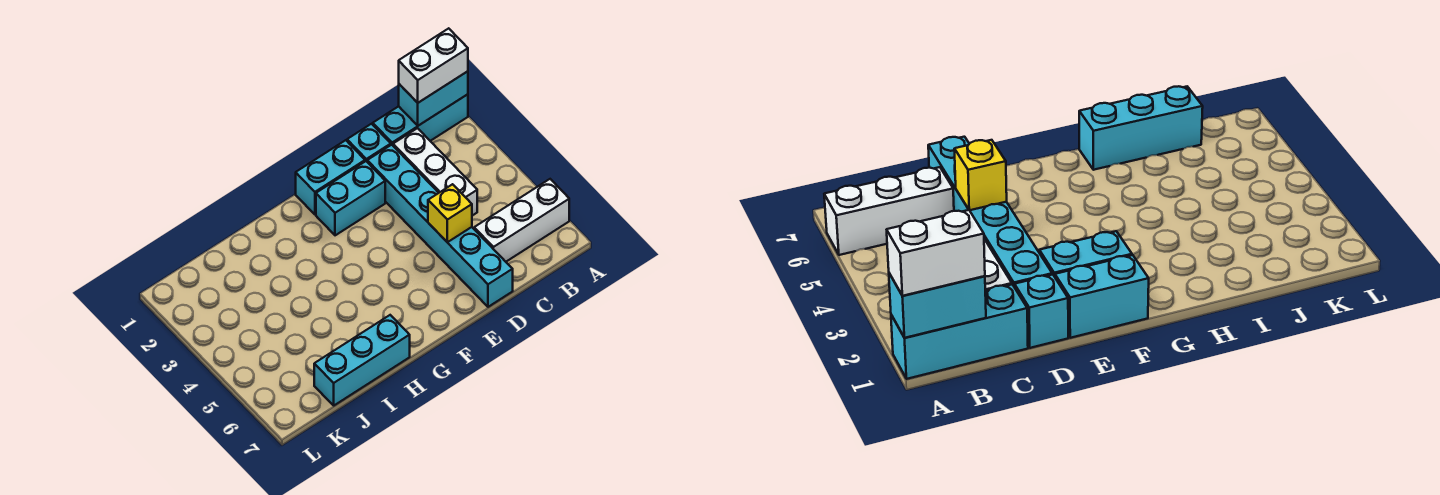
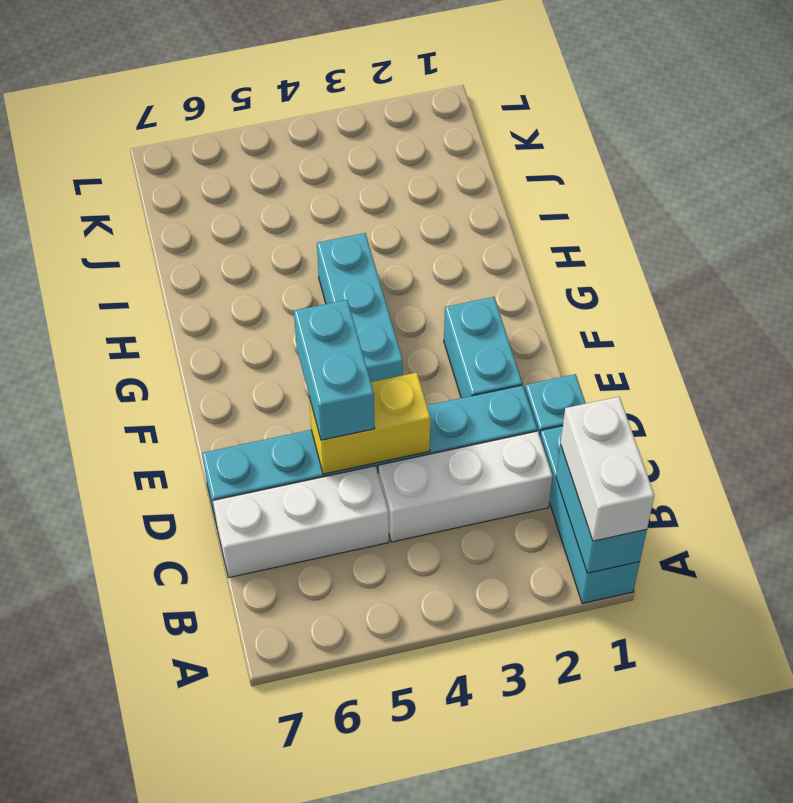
white 1x3 brick [474,179,569,262] -> white 1x3 brick turned to [213,466,389,578]
yellow 1x1 brick [428,184,472,242] -> yellow 1x2 brick [309,373,430,474]
cyan 1x2 brick [296,140,365,214] -> cyan 1x2 brick moved to [294,300,375,440]
cyan 1x3 brick [314,315,410,405] -> cyan 1x3 brick moved to [317,233,403,382]

